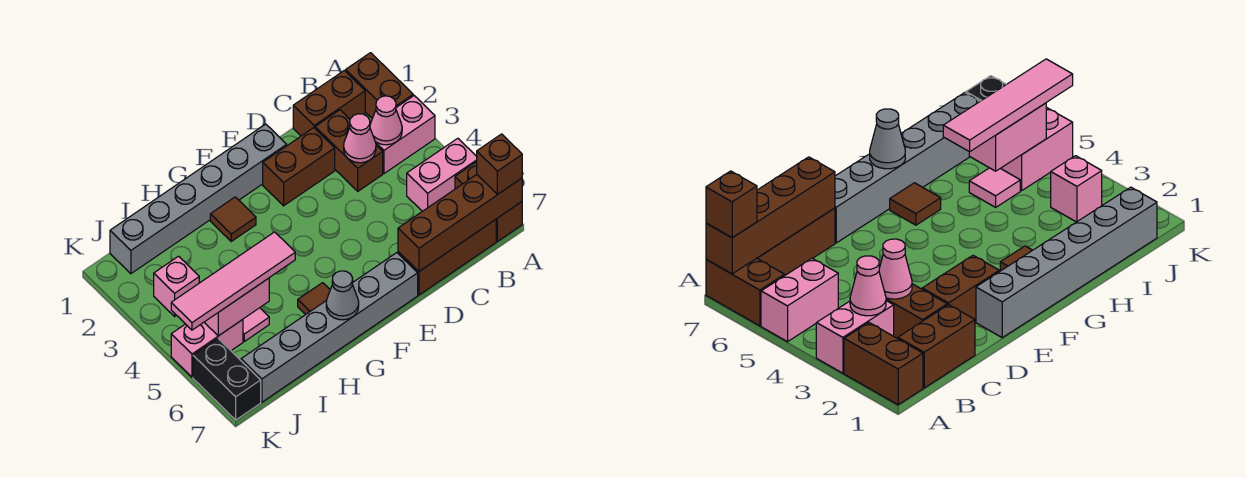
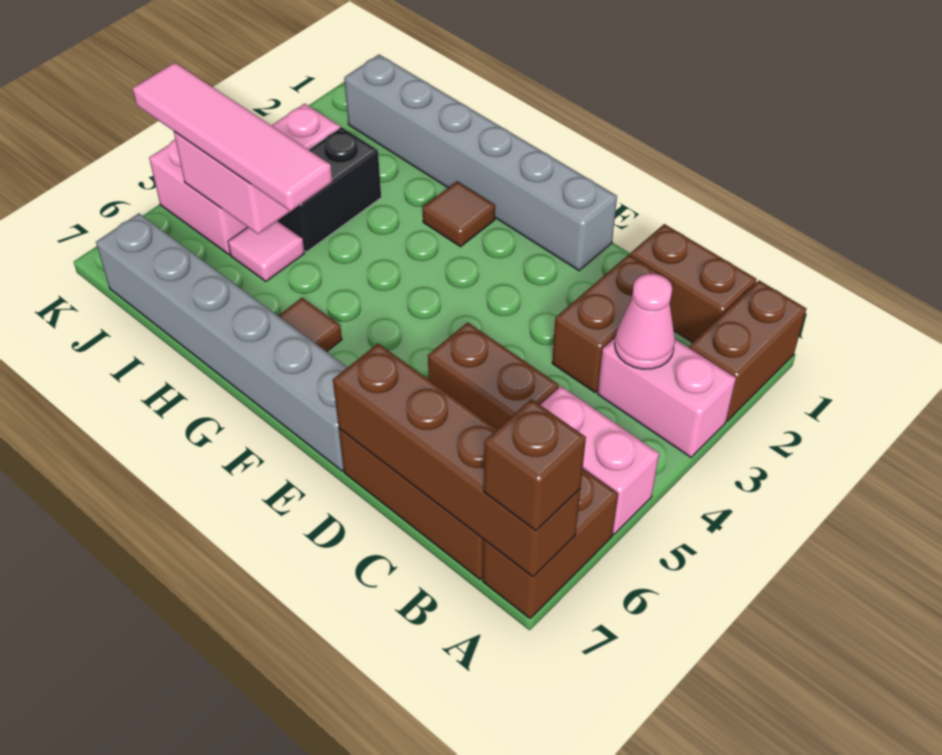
pink 1x1 cone [344,114,376,163] -> none
brown 1x2 brick [263,128,335,206] -> brown 1x2 brick moved to [428,322,559,429]
grey 1x1 cone [326,271,359,320] -> none
black 1x2 brick [193,339,261,420] -> black 1x2 brick moved to [278,127,381,252]

